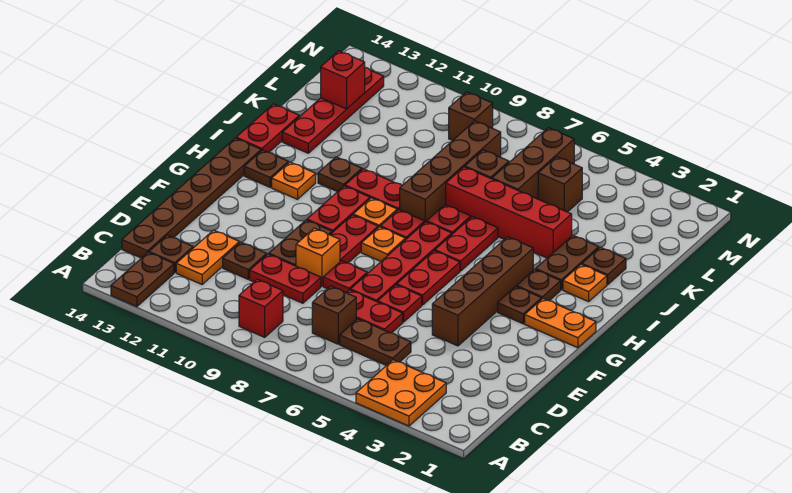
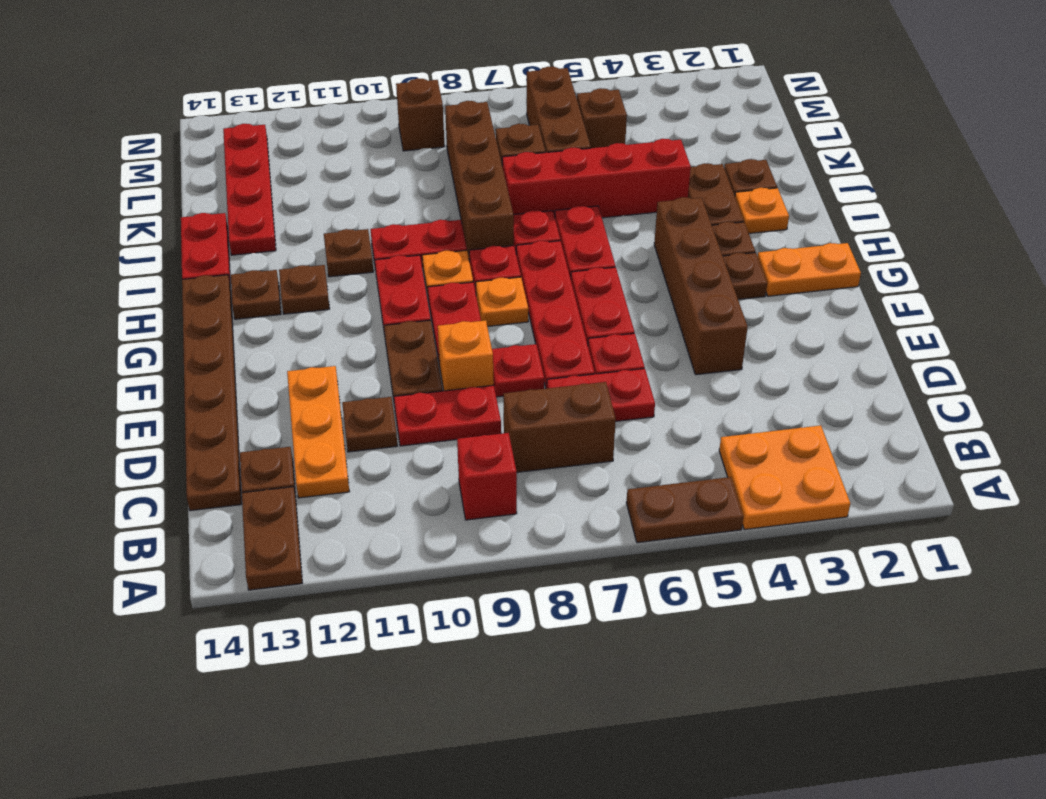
brown 1x2 plate [340,319,411,366] -> brown 1x2 plate moved to [626,477,744,543]
brown 1x1 brick [312,286,356,344] -> brown 1x2 brick [503,382,616,472]
orange 1x2 plate [176,230,239,284] -> orange 1x3 plate [287,366,349,498]
orange 1x1 plate [272,162,316,199] -> brown 1x1 plate [279,265,330,314]
red 1x1 brick [321,51,365,109] -> none

